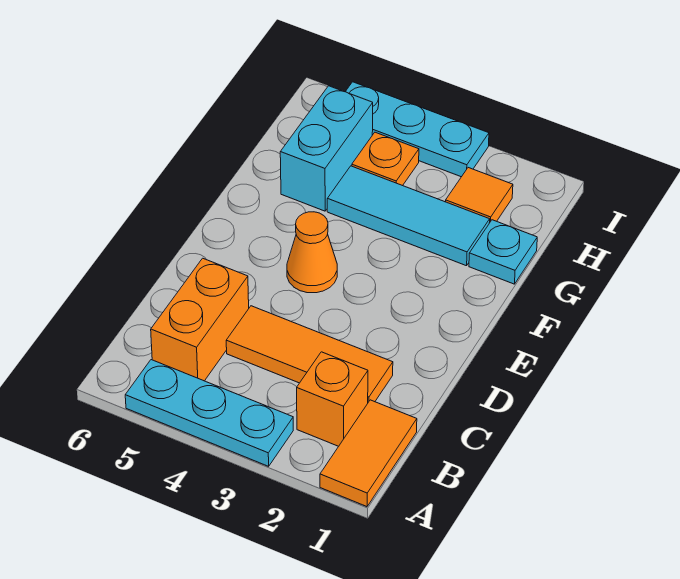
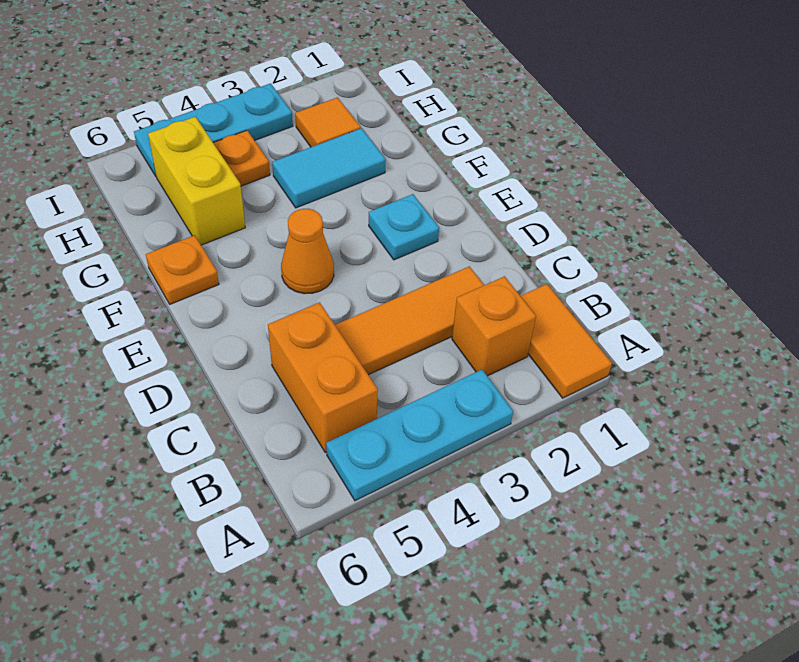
none -> orange 1x1 plate [146,235,219,304]
cyan 1x1 plate [469,220,537,284] -> cyan 1x1 plate moved to [369,194,439,260]
cyan 1x3 tile [327,166,490,266] -> cyan 1x2 tile [272,128,386,208]
cyan 1x2 brick [280,86,373,211] -> yellow 1x2 brick [148,117,245,245]

